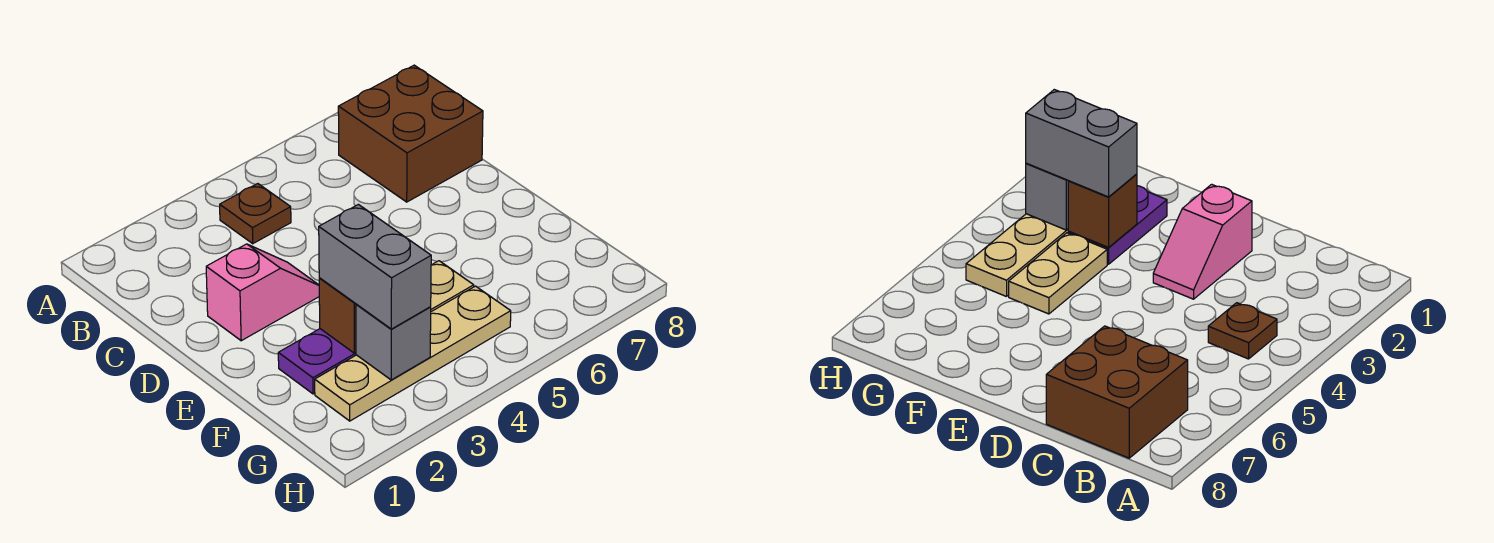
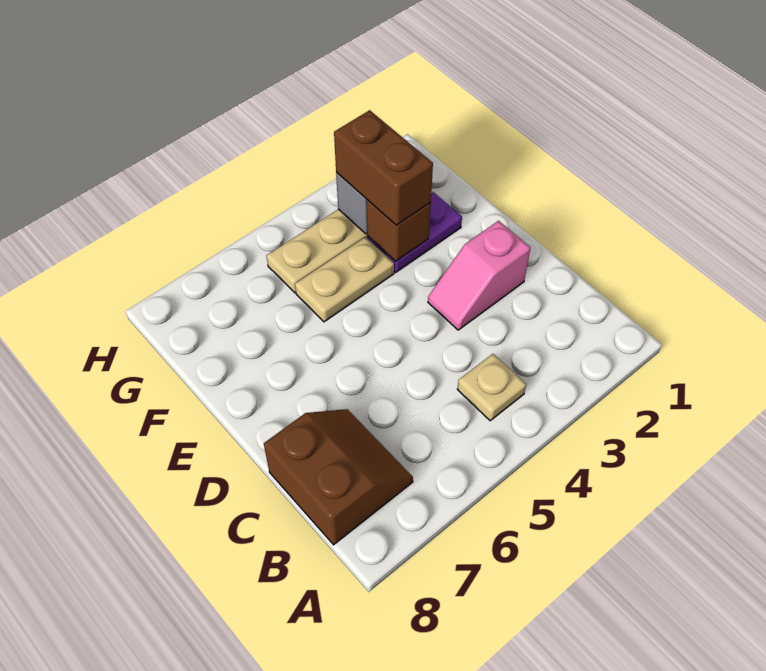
brown 1x1 plate [220,184,291,244] -> tan 1x1 plate [457,354,526,421]
brown 2x2 brick [338,65,483,202] -> brown 2x2 slope [264,409,413,545]
grey 1x2 brick [319,204,431,329] -> brown 1x2 brick [334,110,433,225]

